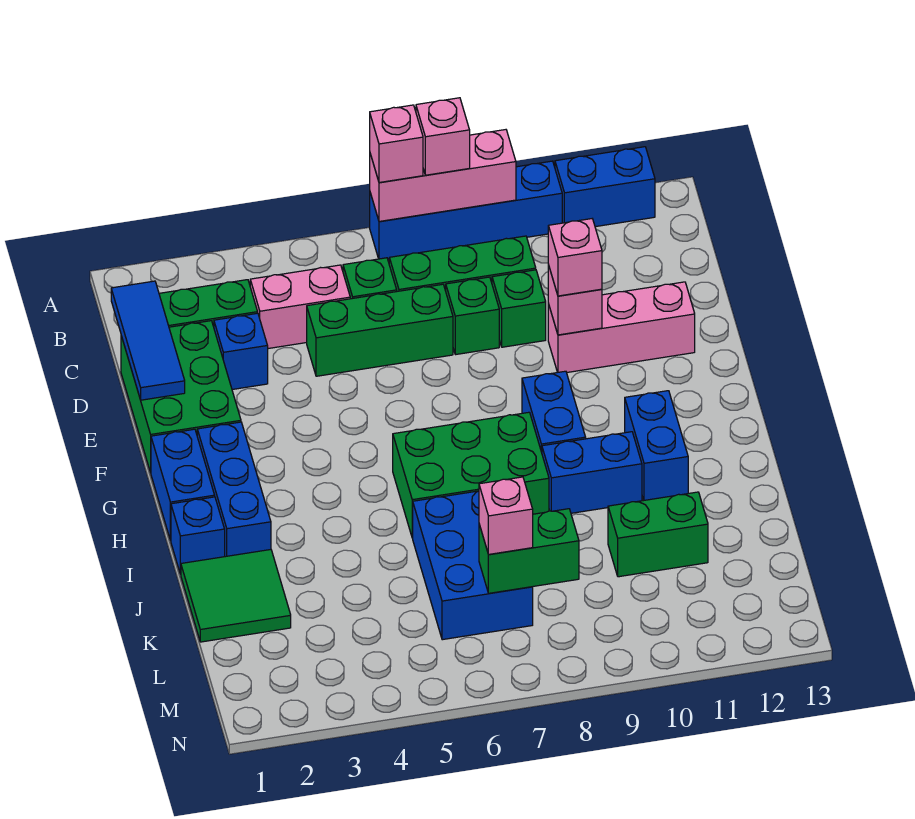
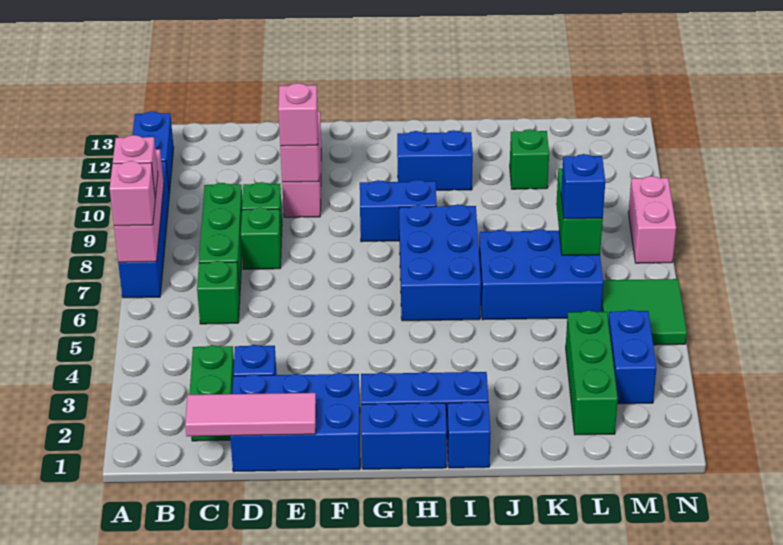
blue 1x3 tile [111,281,185,400] -> pink 1x3 tile [185,393,316,436]
pink 1x2 brick [250,265,350,349] -> pink 1x2 brick moved to [628,176,676,263]
green 2x3 brick [121,321,241,473] -> blue 2x3 brick [230,373,360,472]
green 1x3 brick [307,284,453,376] -> green 1x3 brick moved to [566,311,618,435]
green 2x3 brick [393,412,549,538] -> blue 2x3 brick [399,204,481,321]
blue 1x2 brick [542,432,642,513] -> blue 1x2 brick moved to [608,310,656,404]
green 2x2 tile [181,550,291,642] -> green 2x2 tile moved to [602,279,687,345]
green 1x2 brick [608,492,708,577] -> green 1x1 brick [510,129,549,189]
pink 1x1 brick [479,477,533,555] -> blue 1x1 brick [561,154,605,219]

